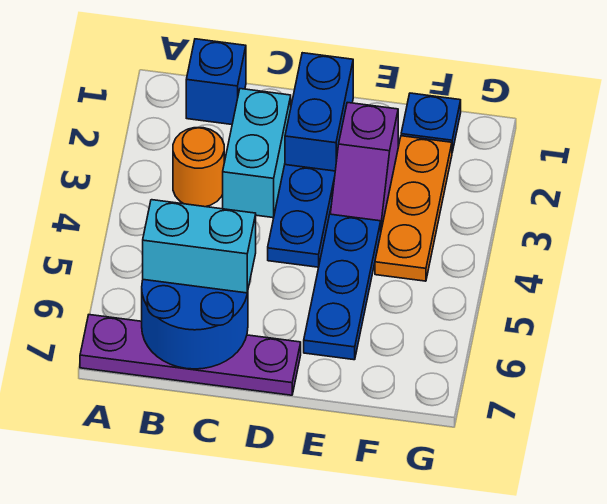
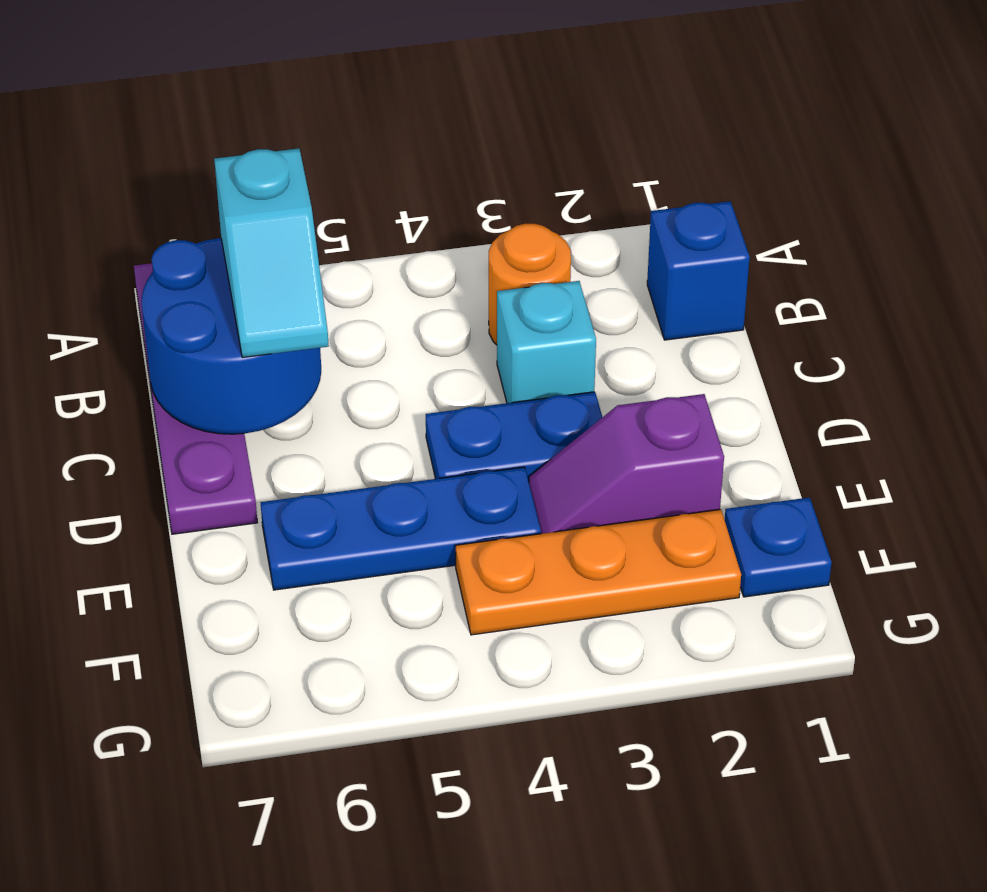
cyan 1x2 brick [143,200,256,293] -> cyan 1x2 slope [214,148,329,358]
cyan 1x2 brick [223,89,291,218] -> cyan 1x1 brick [497,281,596,403]
blue 1x2 brick [285,53,353,171] -> none

